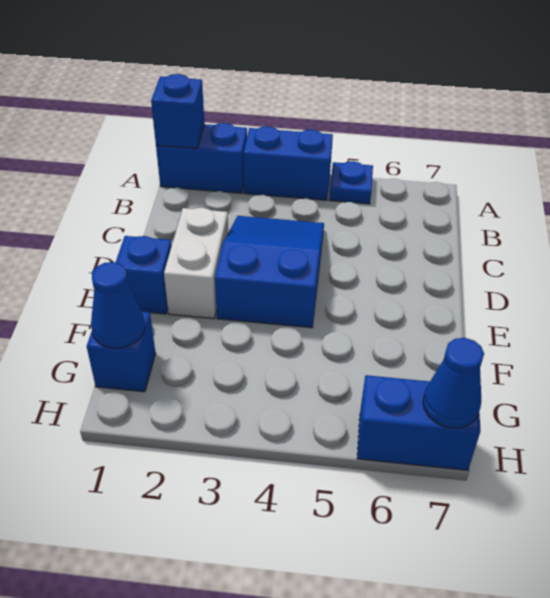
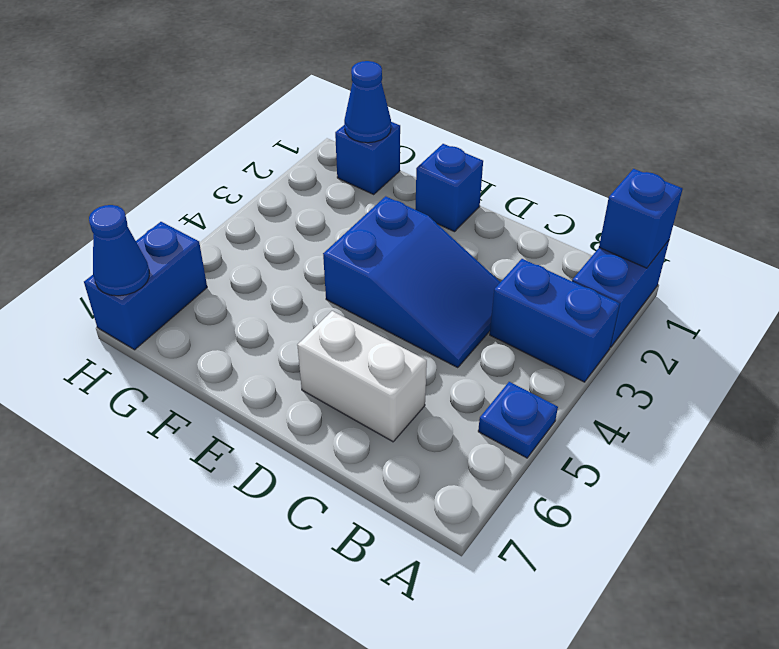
blue 1x2 brick [243,126,333,200] -> blue 1x2 brick turned to [490,259,620,382]
white 1x2 brick [164,208,228,319] -> white 1x2 brick moved to [297,311,427,442]

